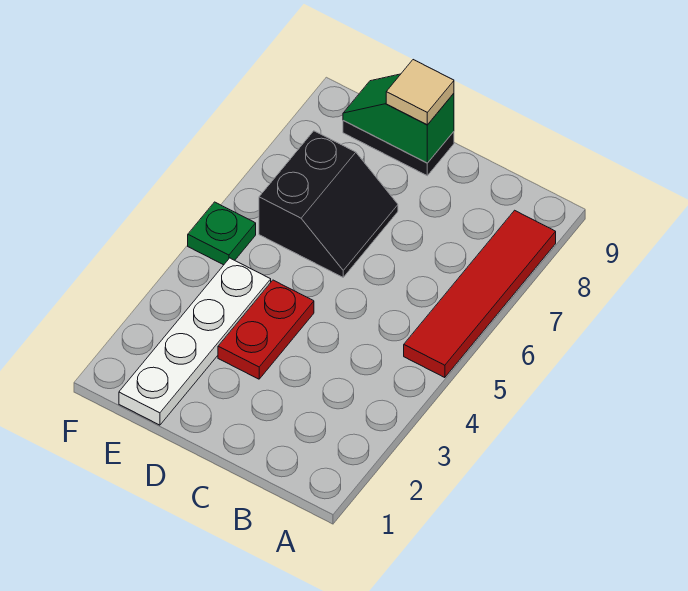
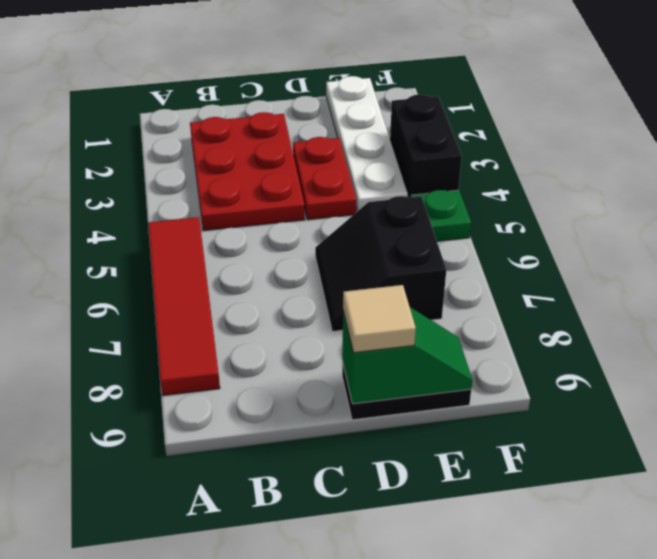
none -> red 2x3 plate [190,112,305,231]
none -> black 1x2 brick [390,94,462,198]

